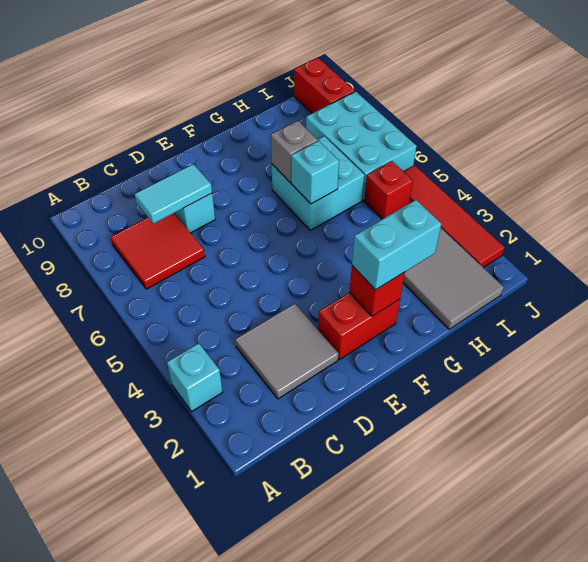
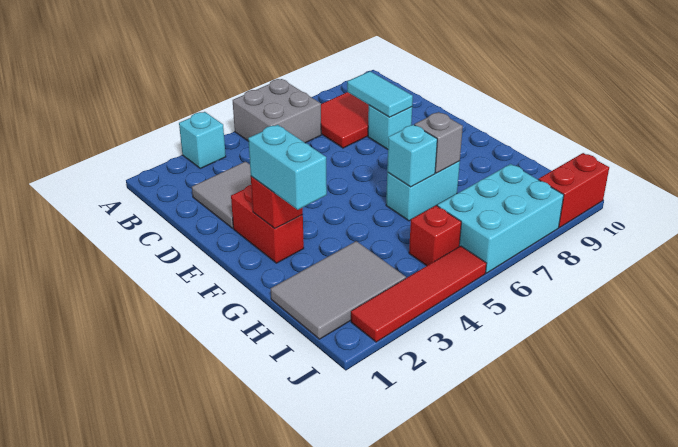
none -> grey 2x2 brick [233,79,321,143]
cyan 2x2 brick [272,136,364,230] -> cyan 1x2 brick [386,161,460,221]

